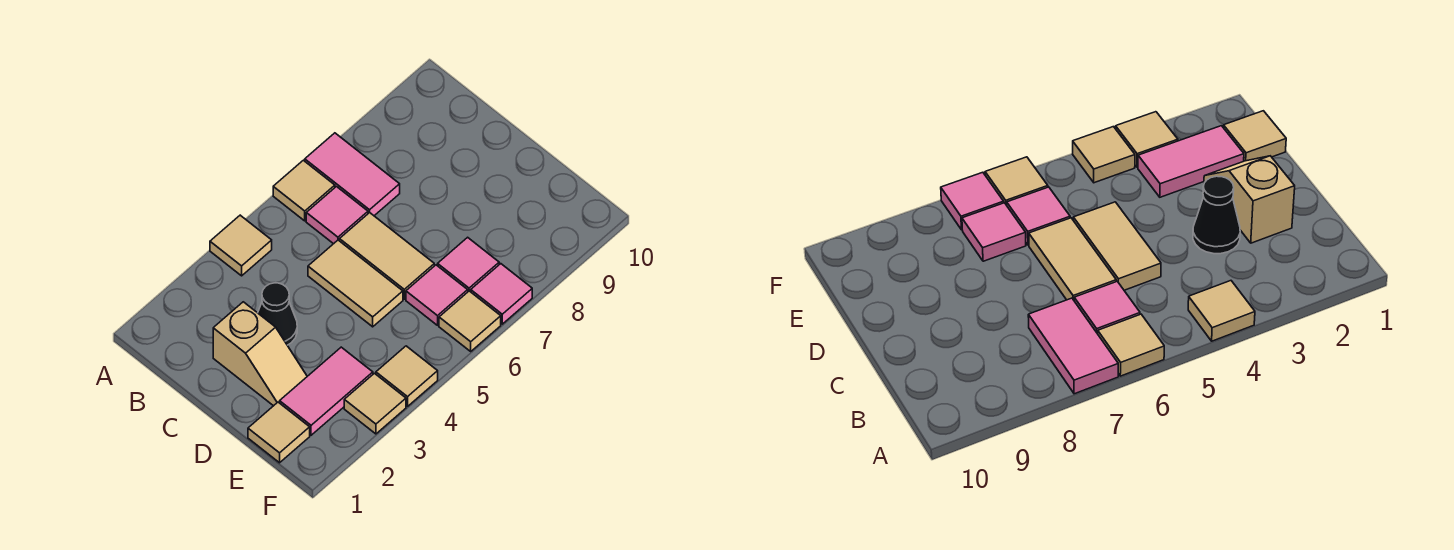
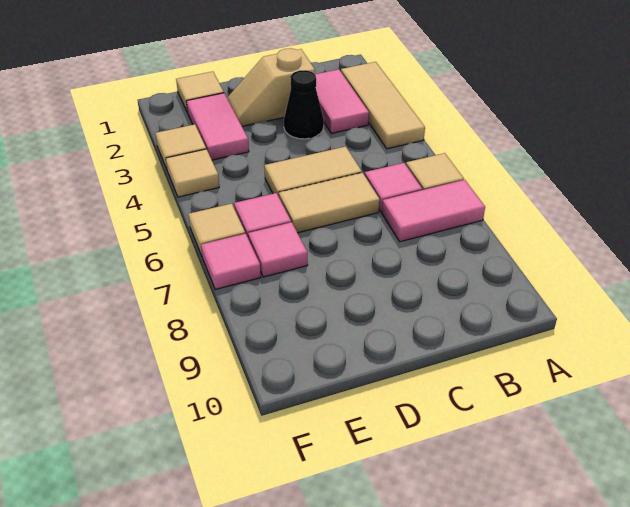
tan 1x1 tile [210,215,272,276] -> tan 1x3 tile [341,62,425,149]
none -> pink 1x2 tile [315,69,369,133]

